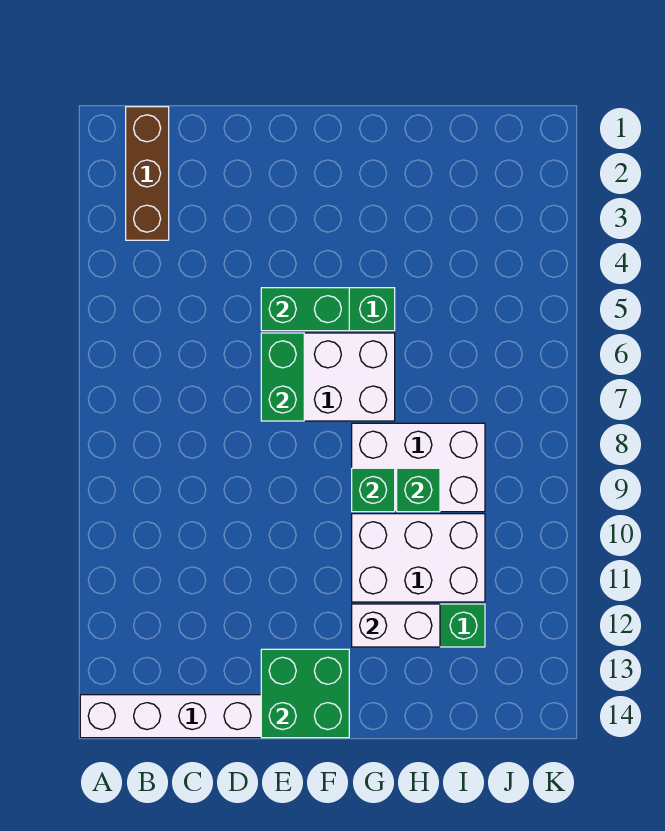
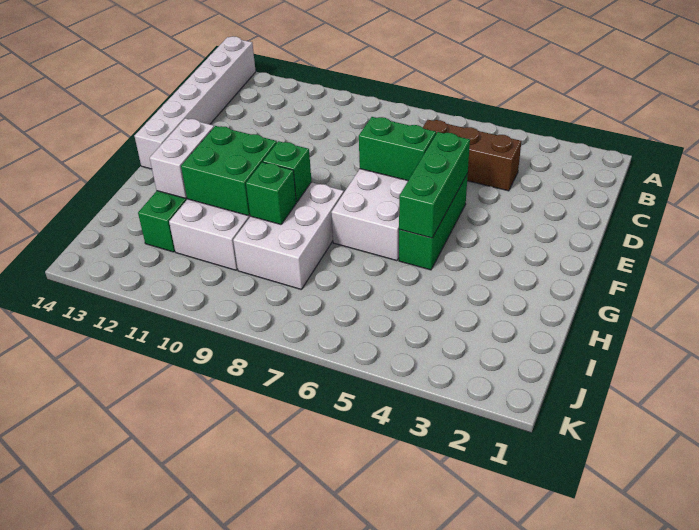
brown 1x3 brick [126,107,169,240] -> brown 1x3 brick moved to [423,120,521,191]
green 1x2 brick [261,288,349,331] -> green 1x3 brick [399,132,470,238]
green 2x2 brick [261,649,349,738] -> green 2x2 brick moved to [181,126,277,216]

